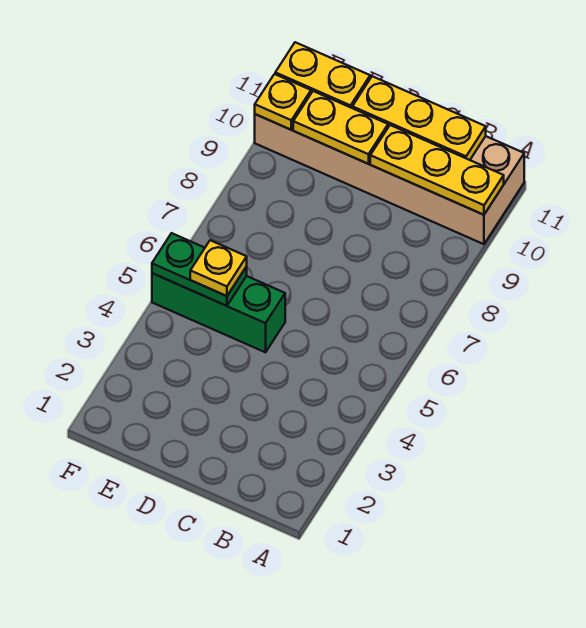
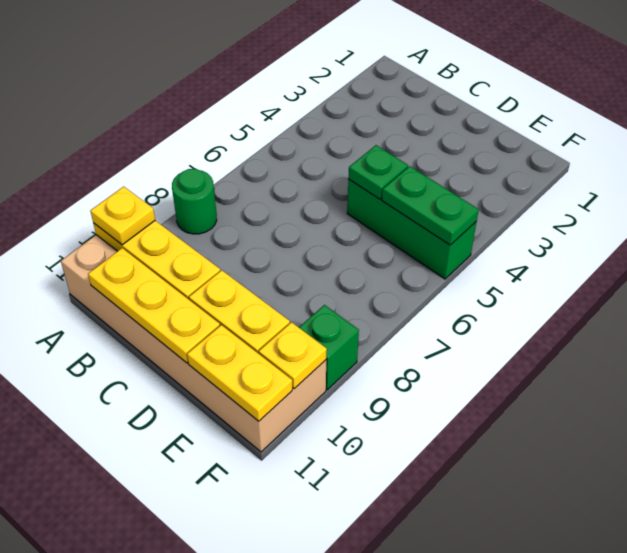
none -> green 1x1 round brick [172,169,217,234]
none -> green 1x1 plate [348,145,408,199]
yellow 1x1 plate [190,240,247,296] -> yellow 1x1 plate moved to [90,187,155,245]
none -> green 1x1 brick [299,305,359,390]

